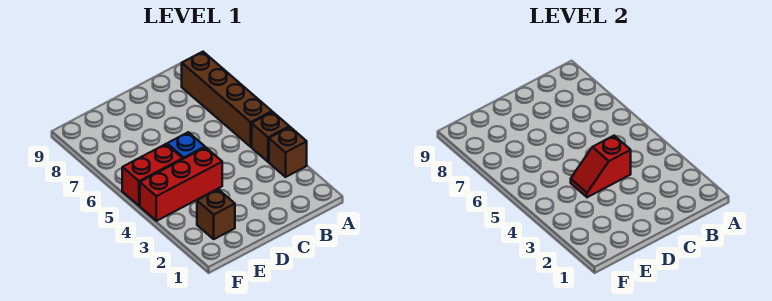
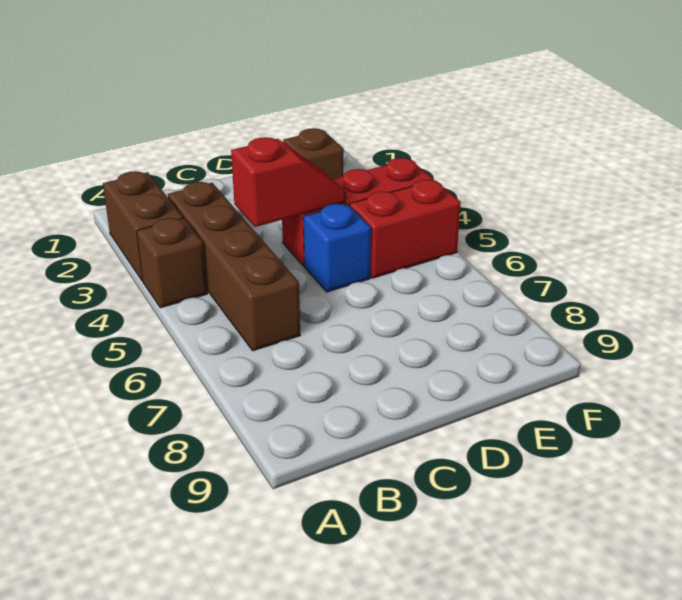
brown 1x1 brick [269,127,307,177] -> brown 1x2 brick [103,171,183,281]
brown 1x4 brick [182,52,272,147] -> brown 1x4 brick moved to [168,182,300,351]

